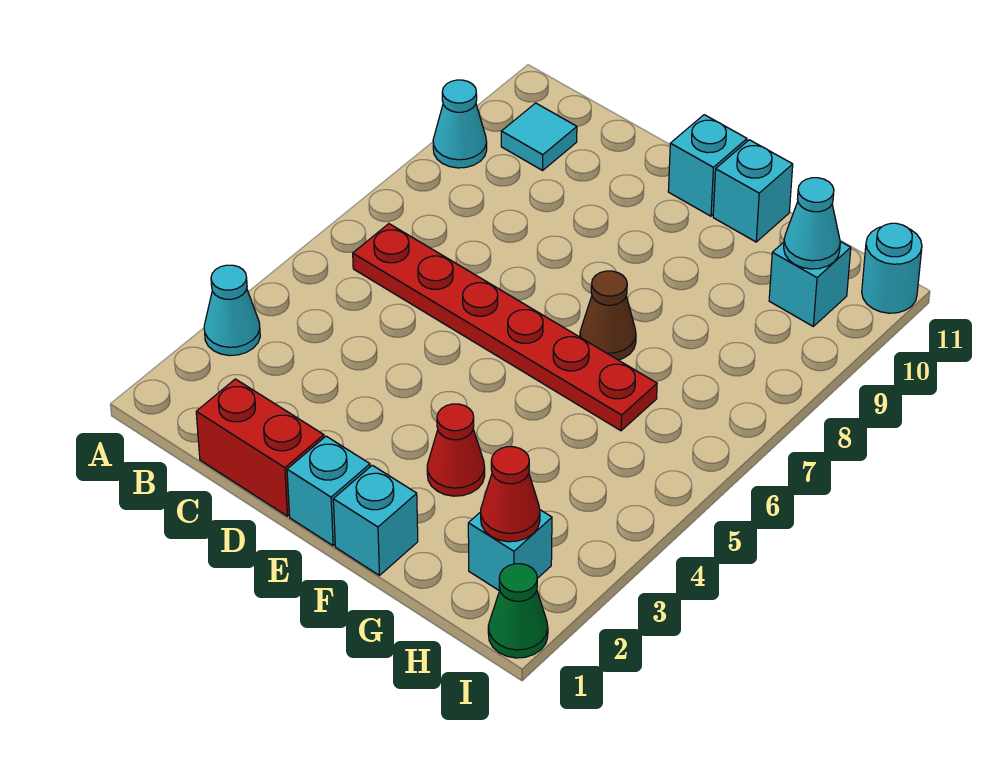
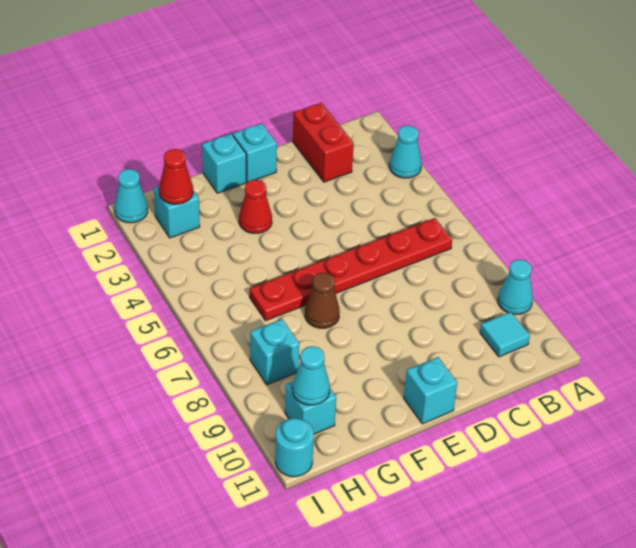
red 1x2 brick [196,379,324,516] -> red 1x2 brick turned to [293,103,354,182]
cyan 1x1 brick [713,140,793,242] -> cyan 1x1 brick moved to [250,319,299,385]
green 1x1 cone [488,564,548,658] -> cyan 1x1 cone [114,169,148,223]

